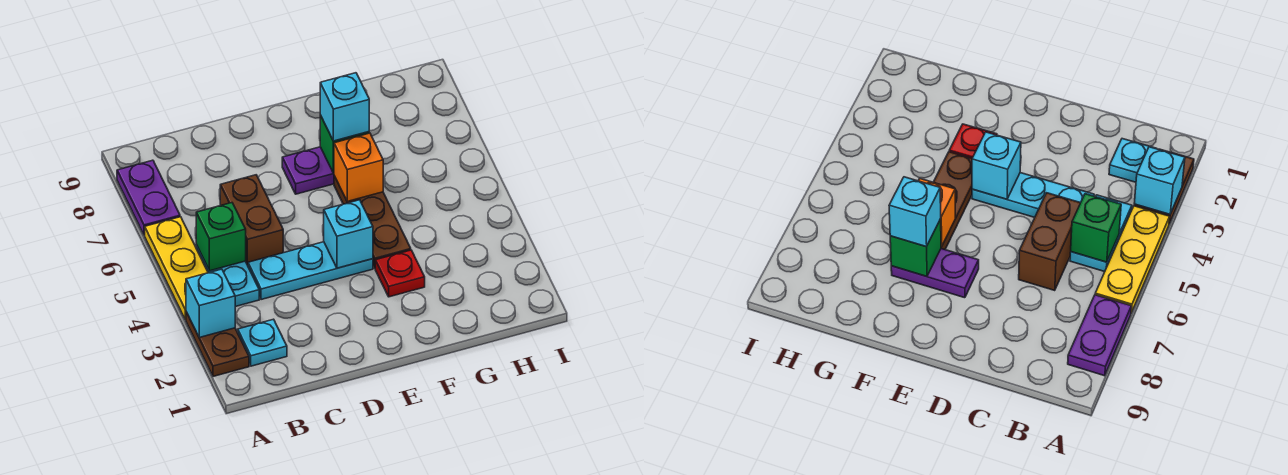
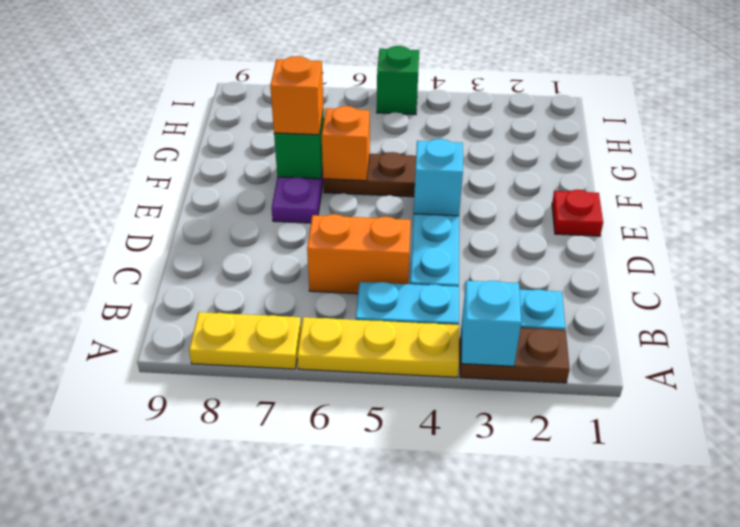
purple 1x2 plate [117,160,180,235] -> yellow 1x2 plate [189,312,301,369]
green 1x1 brick [196,203,246,271] -> green 1x1 brick moved to [377,46,419,115]
brown 1x2 brick [220,175,283,265] -> orange 1x2 brick [307,214,411,294]
red 1x1 plate [375,250,425,297] -> red 1x1 plate moved to [552,190,603,236]
cyan 1x1 brick [320,73,369,141] -> orange 1x1 brick [270,56,323,135]

